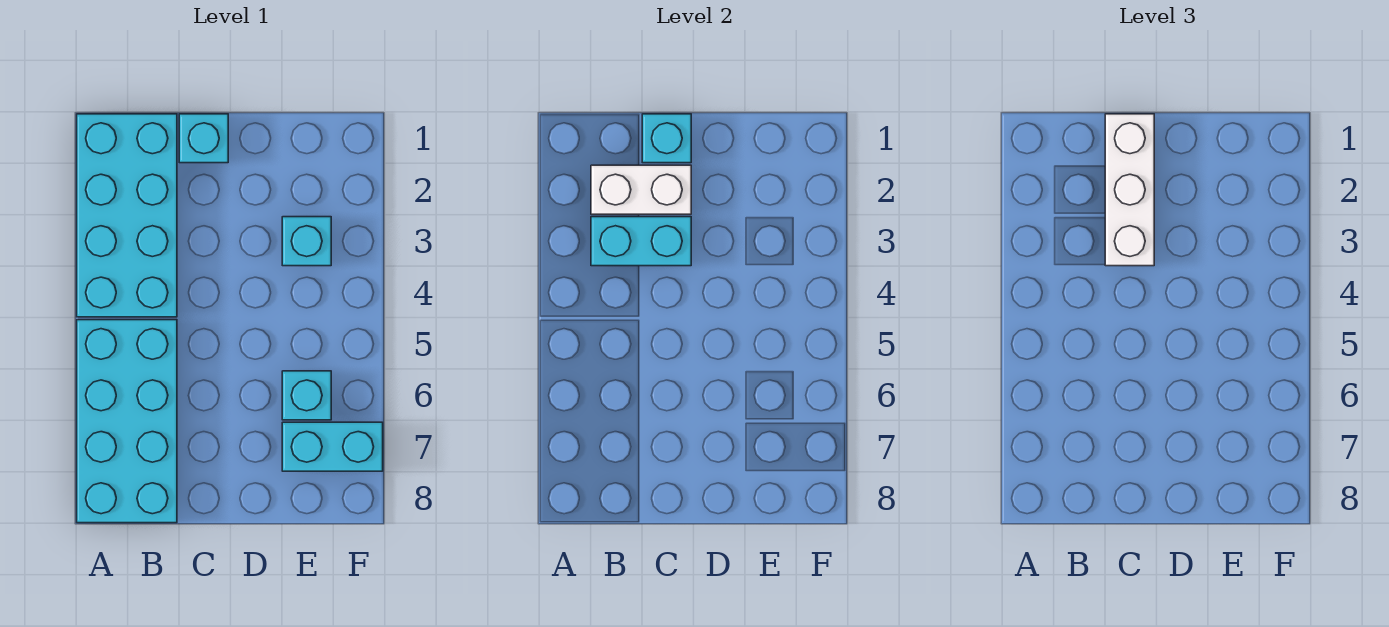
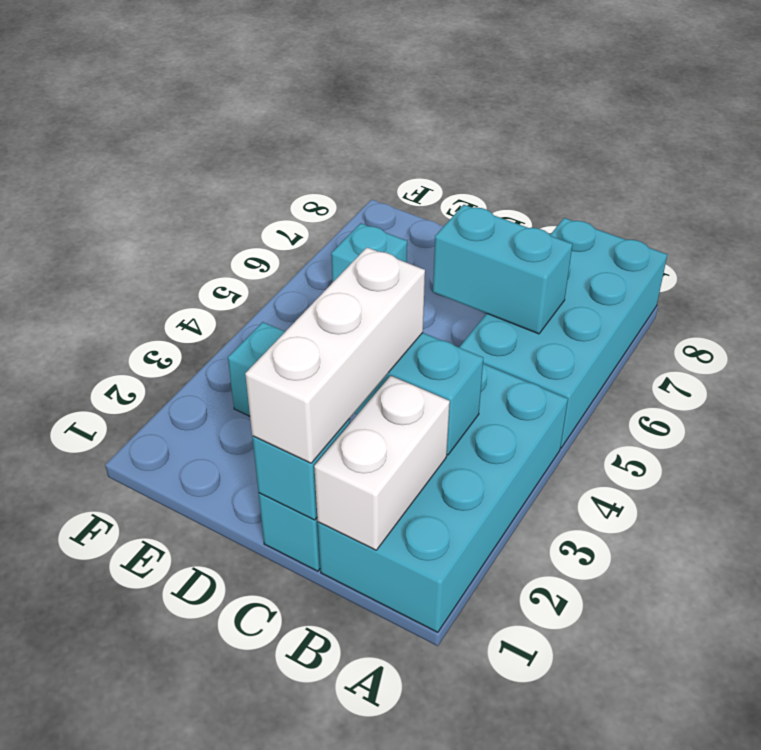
white 1x2 brick [591,165,691,214] -> white 1x2 brick turned to [314,376,450,550]
cyan 1x2 brick [282,422,383,471] -> cyan 1x2 brick moved to [433,205,572,334]

